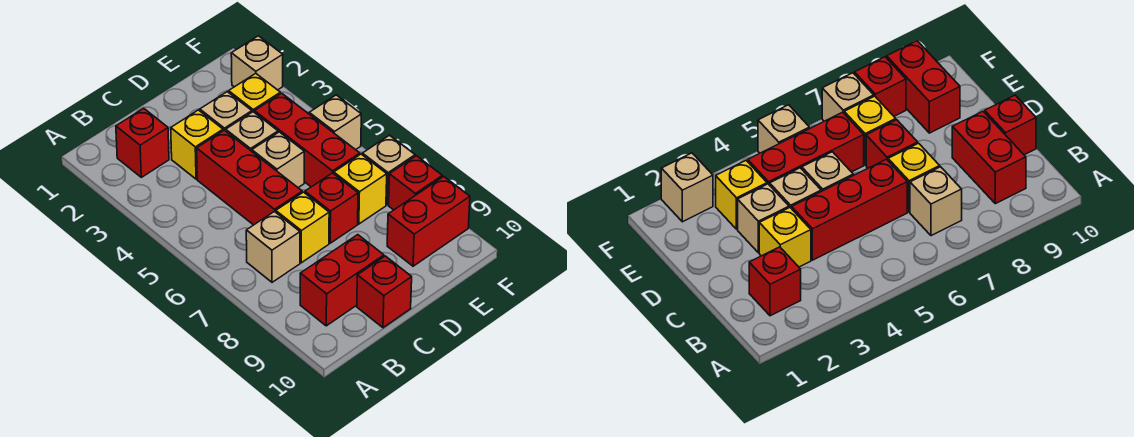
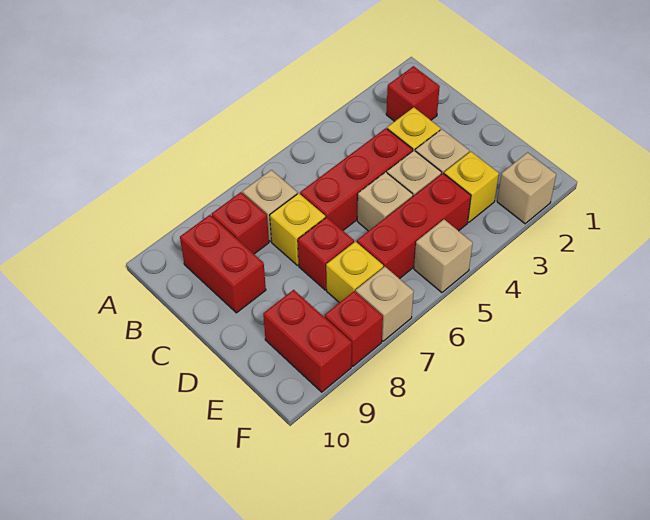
red 1x1 brick [357,256,412,328] -> red 1x1 brick moved to [212,192,269,254]

